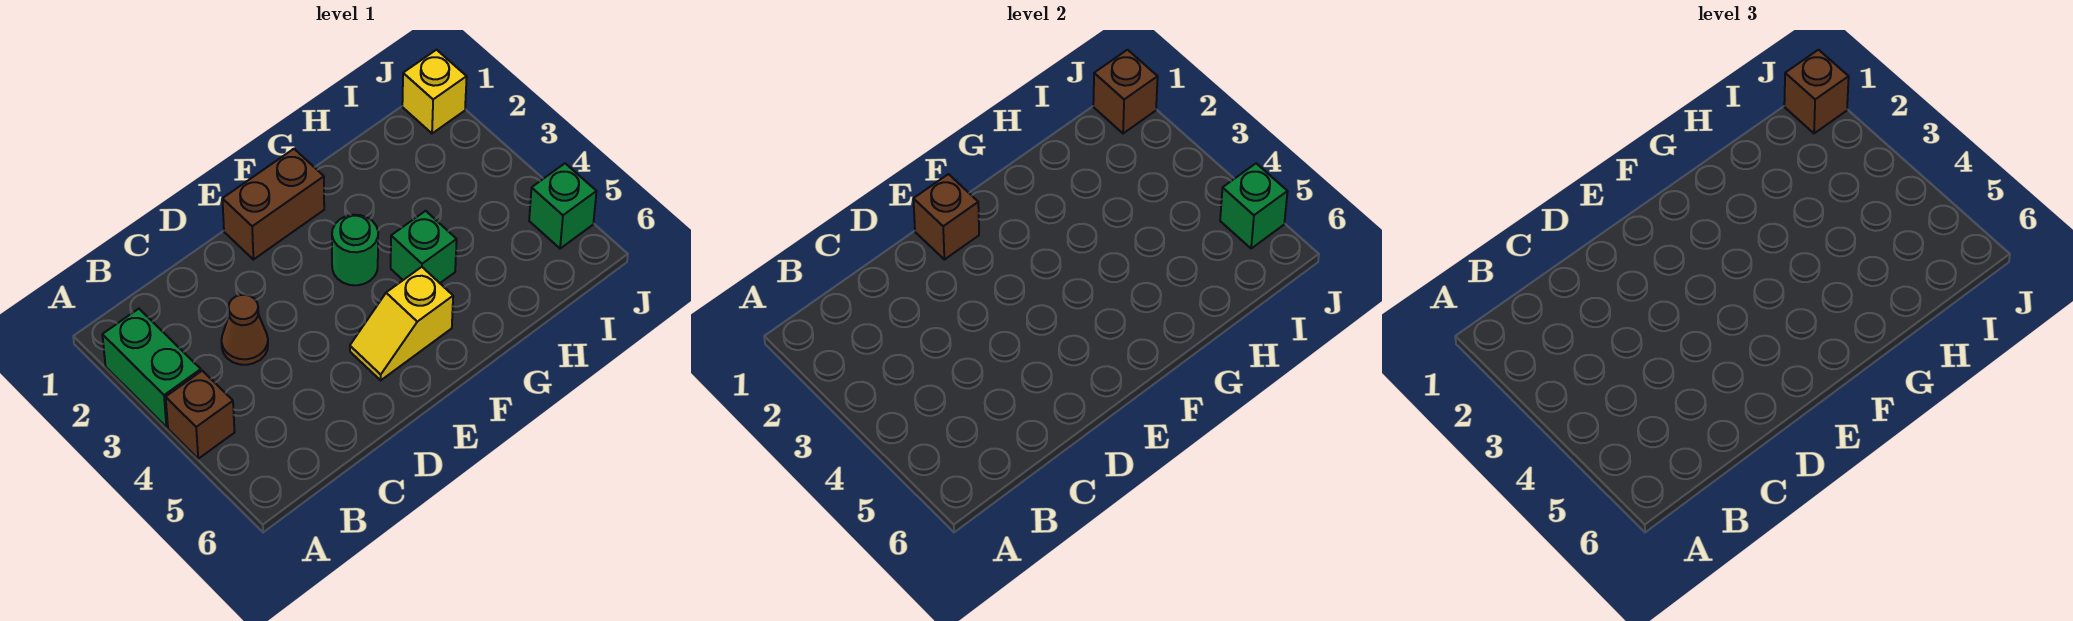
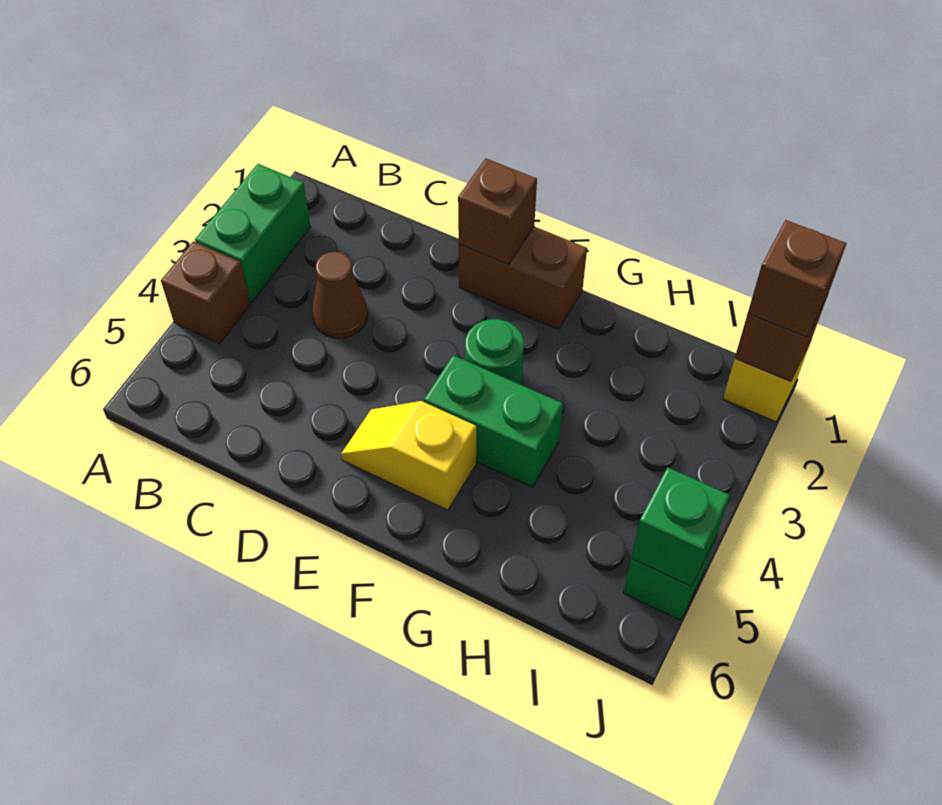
green 1x1 brick [391,211,457,283] -> green 1x2 brick [424,355,563,487]

